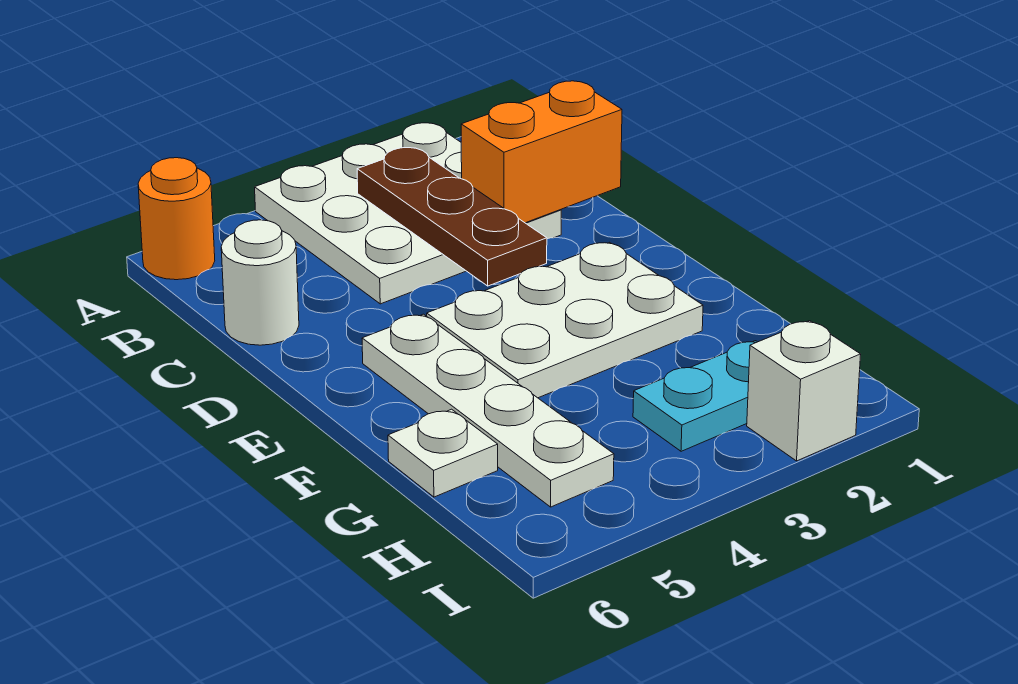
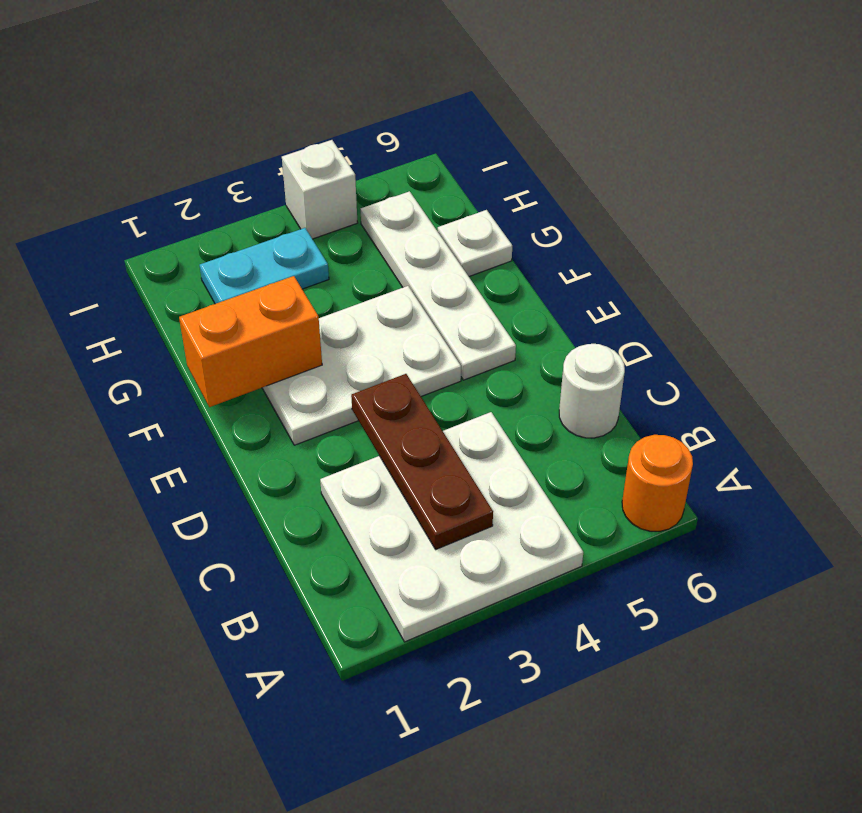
orange 1x2 brick [461,81,622,223] -> orange 1x2 brick moved to [179,276,322,407]
white 1x1 brick [747,321,861,461] -> white 1x1 brick moved to [282,140,358,239]

